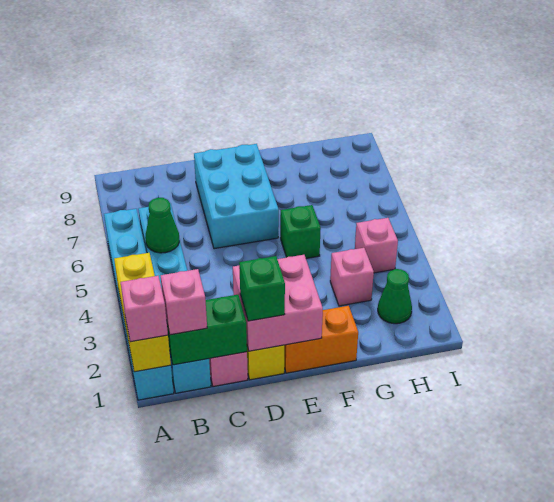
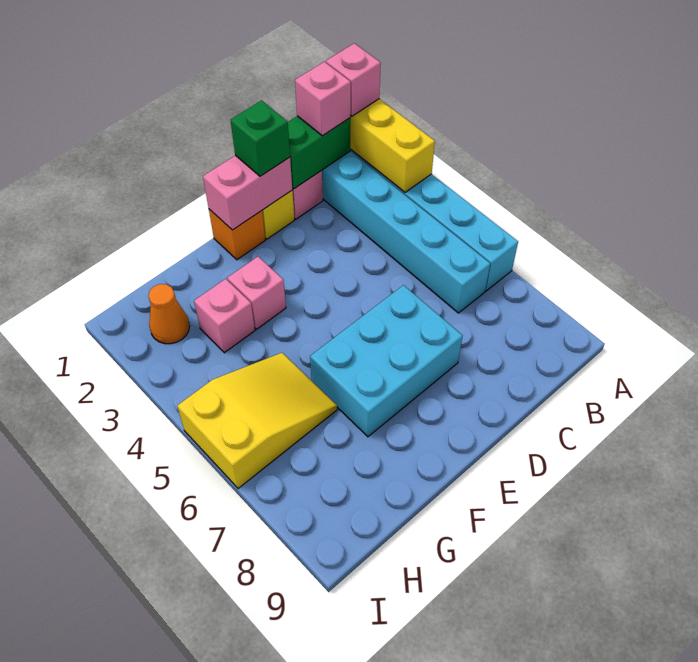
green 1x1 cone [145,198,179,253] -> none
pink 2x2 brick [233,255,323,351] -> pink 1x2 brick [203,155,292,230]
cyan 2x3 brick [194,144,279,249] -> cyan 2x3 brick turned to [310,285,463,437]
orange 1x2 brick [284,306,358,373] -> orange 1x1 brick [209,209,265,260]
green 1x1 brick [280,205,321,258] -> none
none -> yellow 2x3 slope [177,353,337,488]
green 1x1 cone [378,269,412,324] -> orange 1x1 cone [148,284,190,344]
pink 1x1 brick [355,218,398,273] -> pink 1x1 brick moved to [227,257,286,329]

